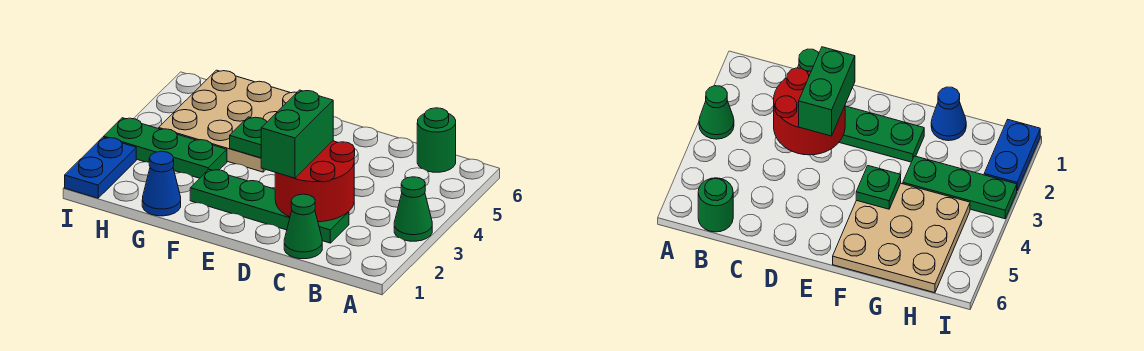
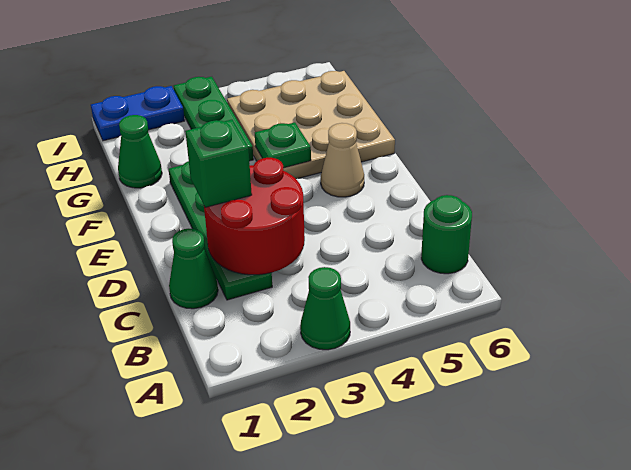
green 1x2 brick [261,90,333,178] -> green 1x1 brick [185,120,252,207]
none -> tan 1x1 cone [321,123,364,197]
blue 1x1 cone [142,151,181,216] -> green 1x1 cone [118,115,162,188]

